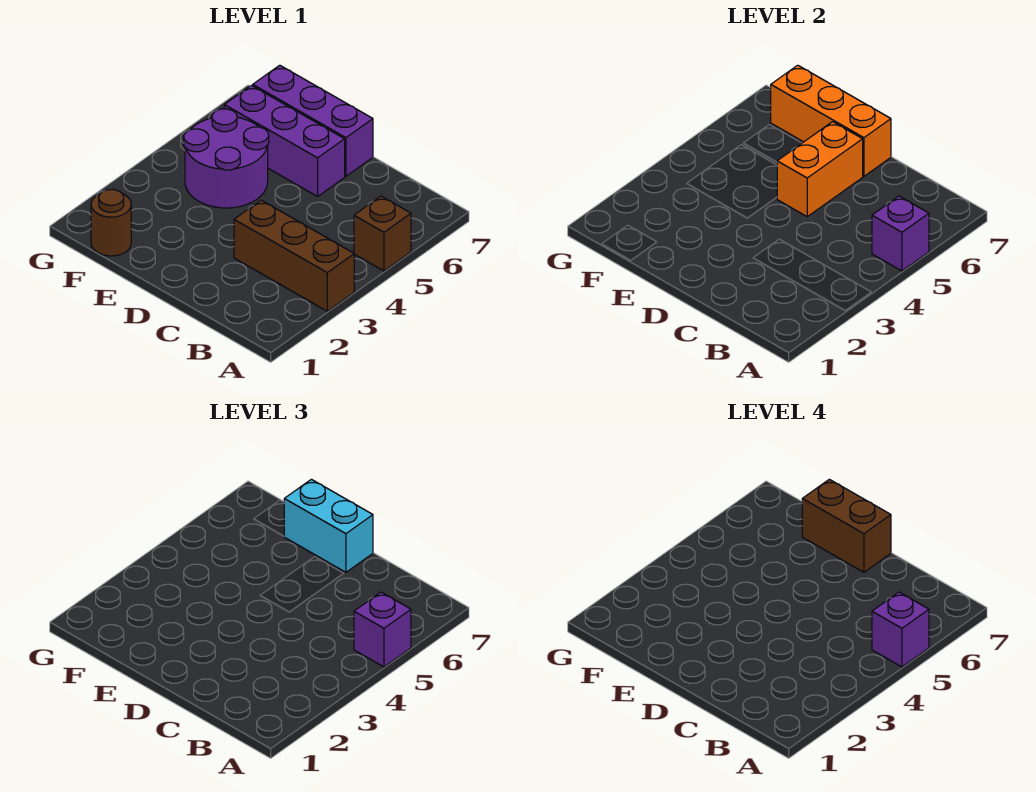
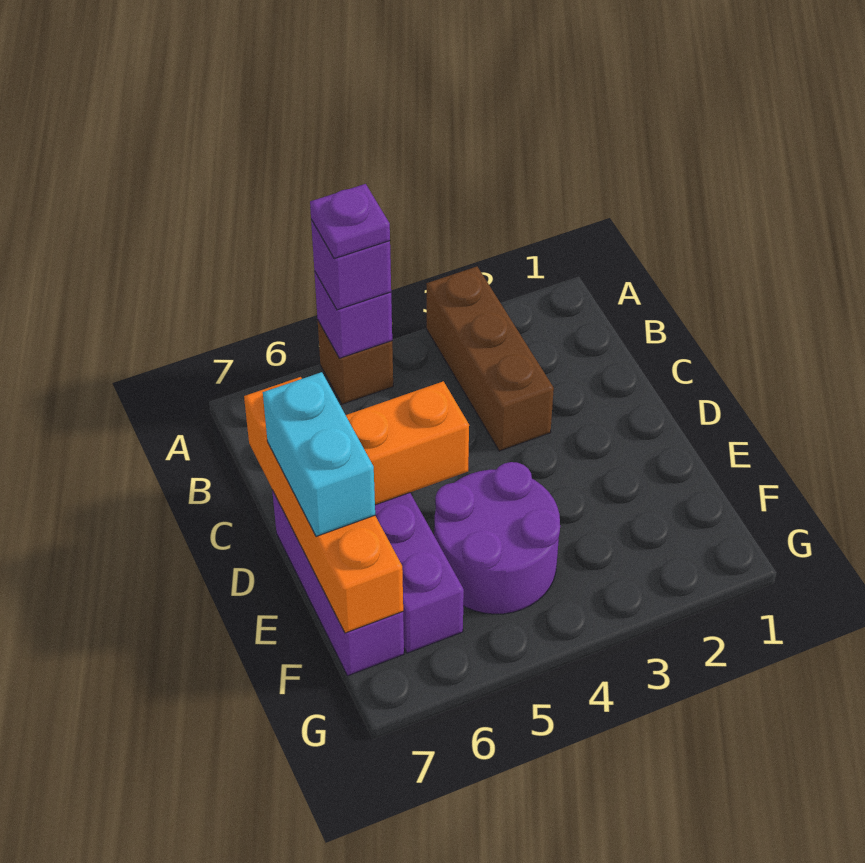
purple 1x1 brick [872,592,929,667] -> purple 1x1 plate [310,184,390,259]
orange 1x3 brick [771,65,891,176] -> orange 1x4 brick [244,377,403,633]
brown 1x2 brick [802,479,891,572] -> none
brown 1x1 round brick [91,189,131,256] -> none

